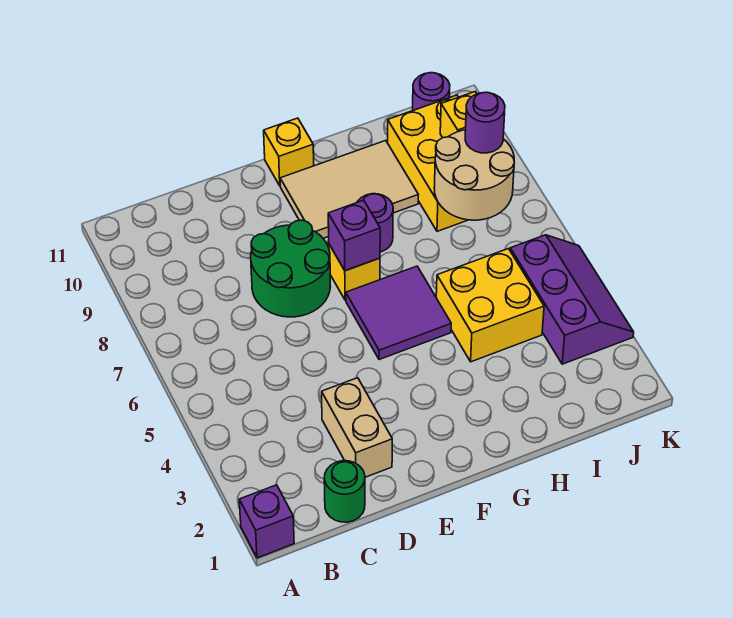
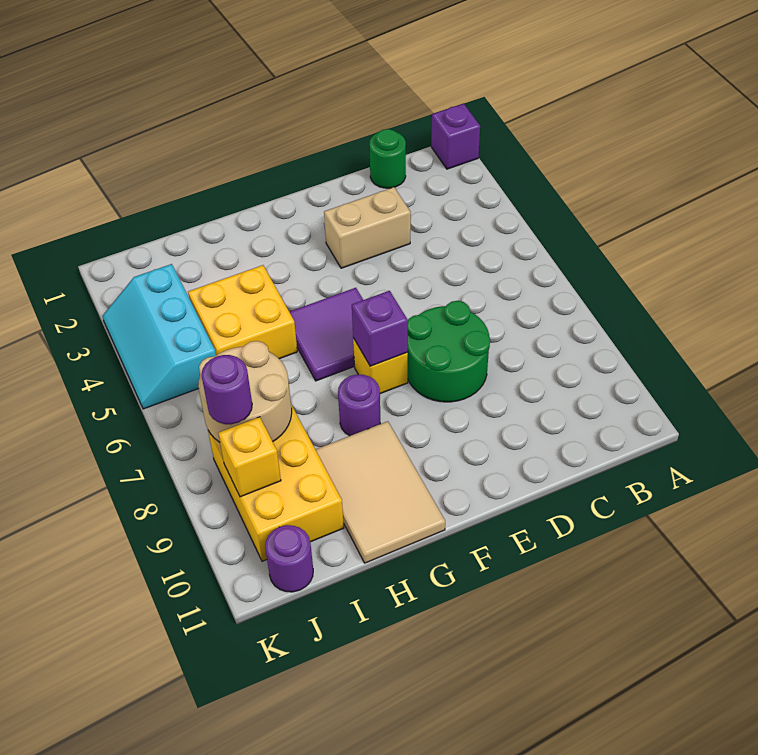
tan 1x2 brick [322,378,392,477] -> tan 1x2 brick turned to [324,187,411,268]
tan 2x3 tile [280,140,418,238] -> tan 2x3 tile turned to [315,421,445,563]
yellow 1x1 brick [264,118,314,185] -> none
purple 2x3 slope [510,235,634,364] -> cyan 2x3 slope [102,264,216,409]

